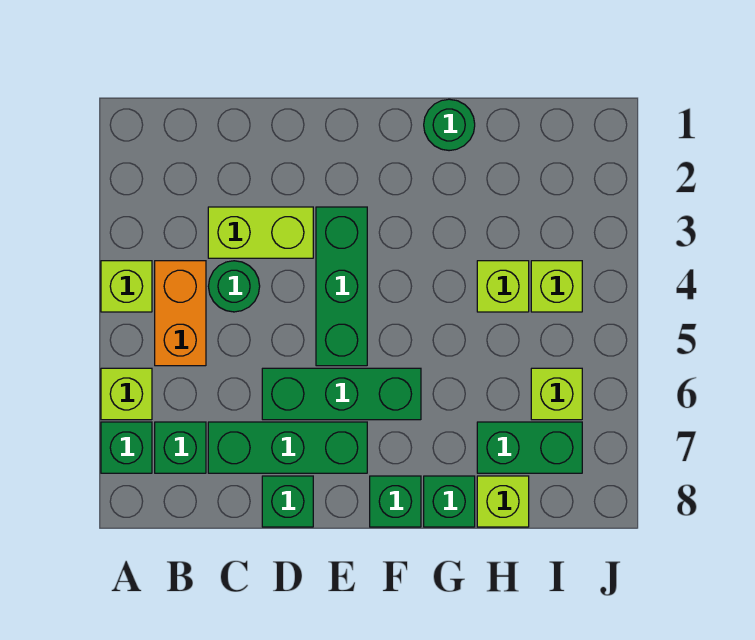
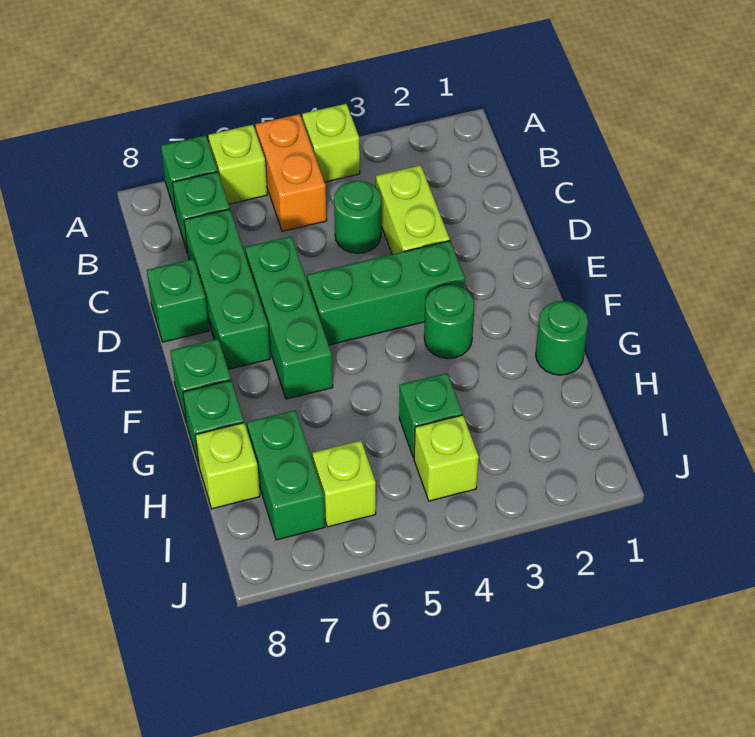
orange 1x2 brick [155,261,206,366] -> orange 1x2 brick turned to [255,114,327,231]
none -> green 1x1 round brick [424,284,474,359]
lime 1x1 brick [477,261,529,312] -> green 1x1 brick [399,373,462,458]

